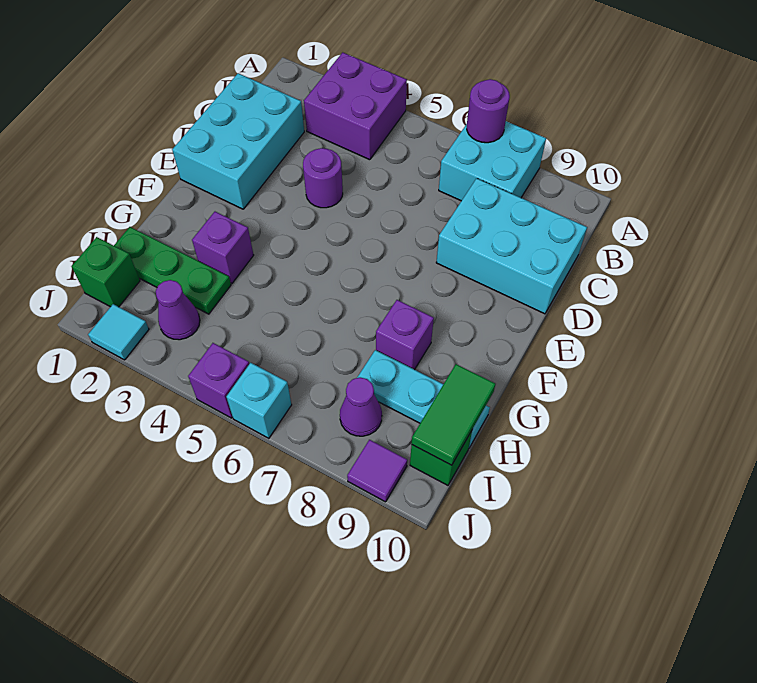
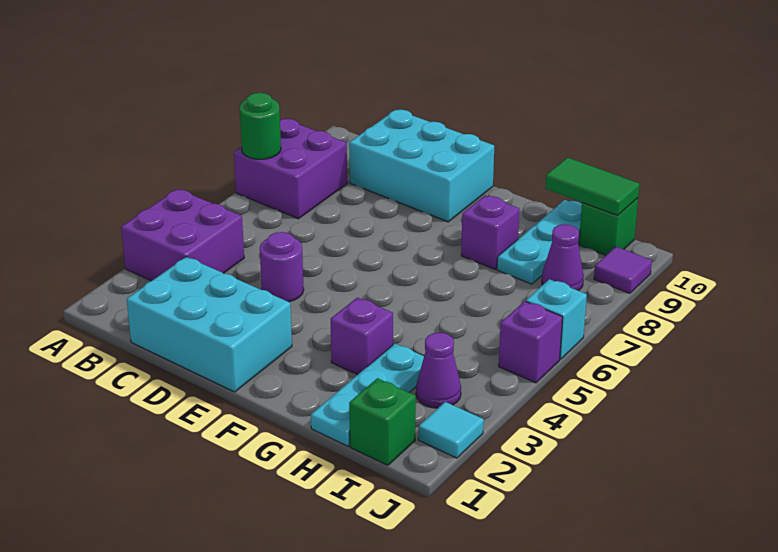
cyan 2x2 brick [439,121,546,201] -> purple 2x2 brick [234,119,347,219]
purple 1x1 round brick [467,79,510,143] -> green 1x1 round brick [240,93,281,159]
cyan 2x3 brick [436,178,587,314] -> cyan 2x3 brick turned to [349,110,494,222]
green 1x3 plate [114,227,231,314] -> cyan 1x3 plate [311,344,424,446]

